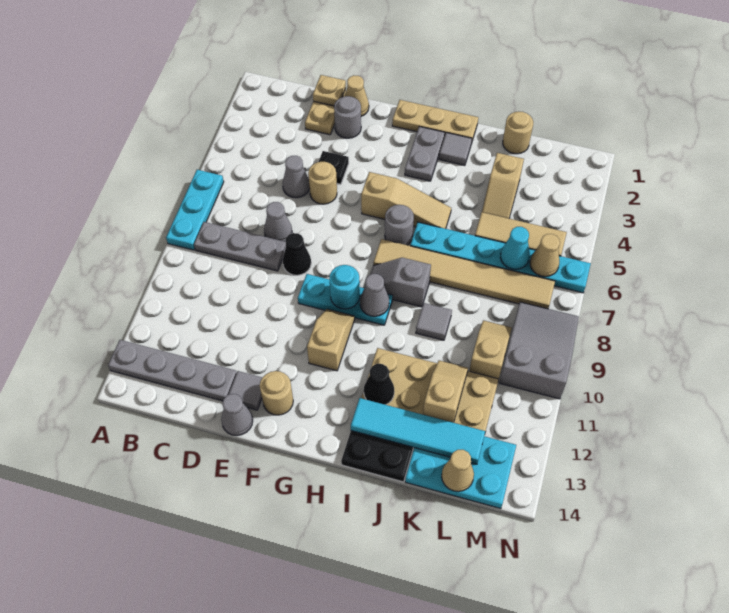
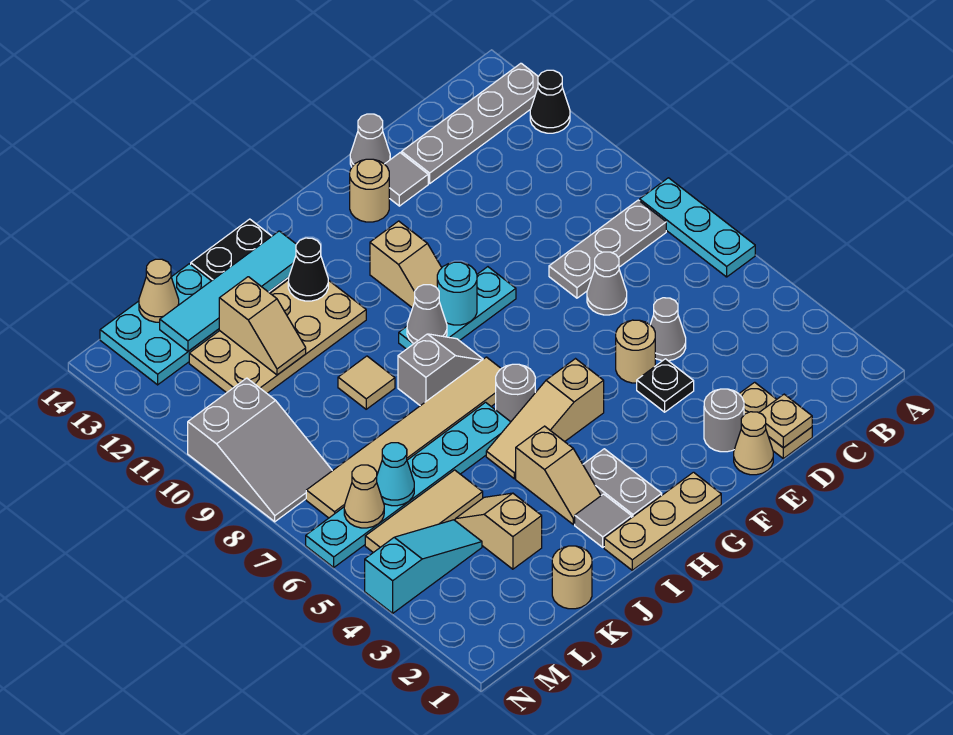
black 1x1 cone [283,233,311,275] -> black 1x1 cone moved to [530,70,570,133]
grey 1x1 tile [416,303,452,340] -> tan 1x1 tile [338,356,395,409]
none -> cyan 1x3 slope [365,520,482,613]
tan 1x2 slope [469,320,512,379] -> tan 1x2 slope moved to [516,426,601,524]

